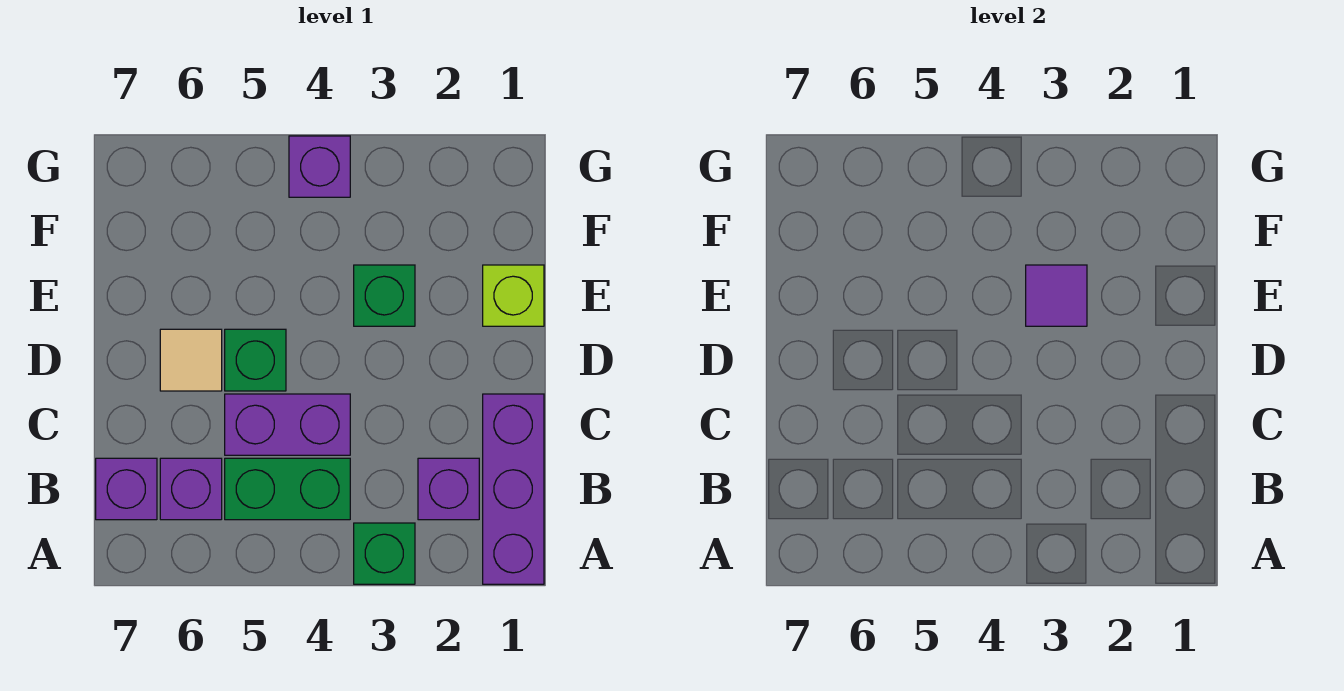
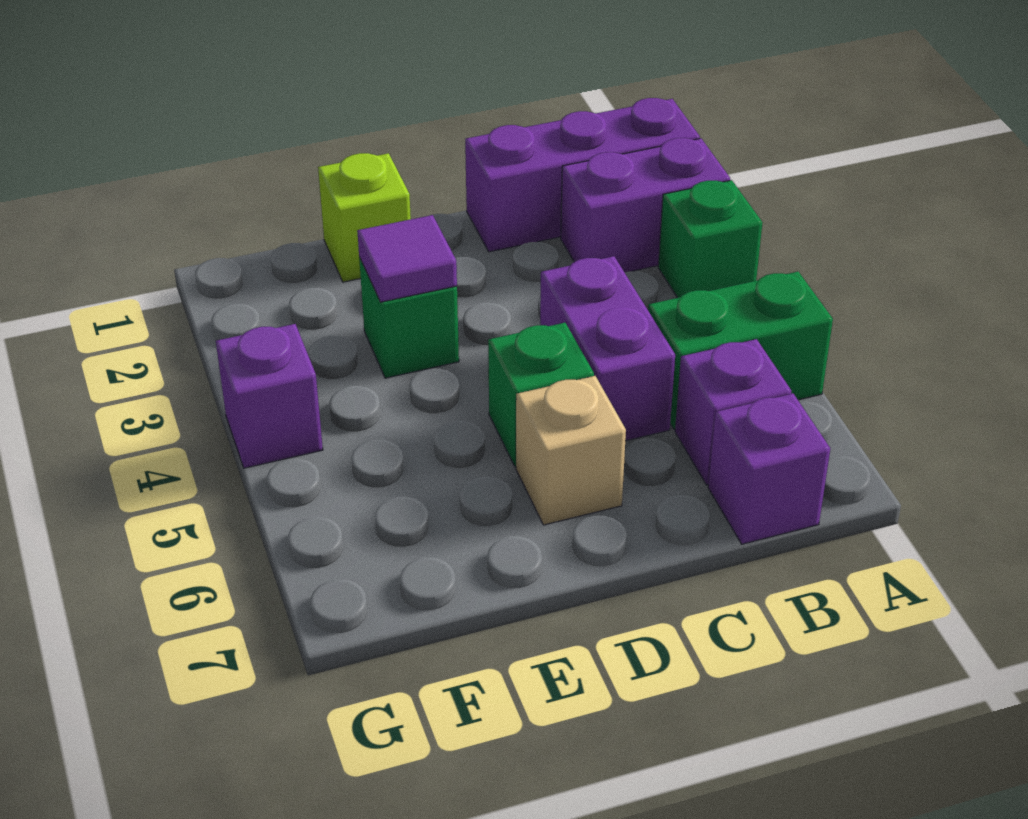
purple 1x1 brick [418,458,479,520] -> purple 1x2 brick [561,138,730,272]
green 1x2 brick [225,458,350,520] -> green 1x2 brick turned to [648,272,833,429]
tan 1x1 tile [160,329,222,391] -> tan 1x1 brick [516,376,626,525]

